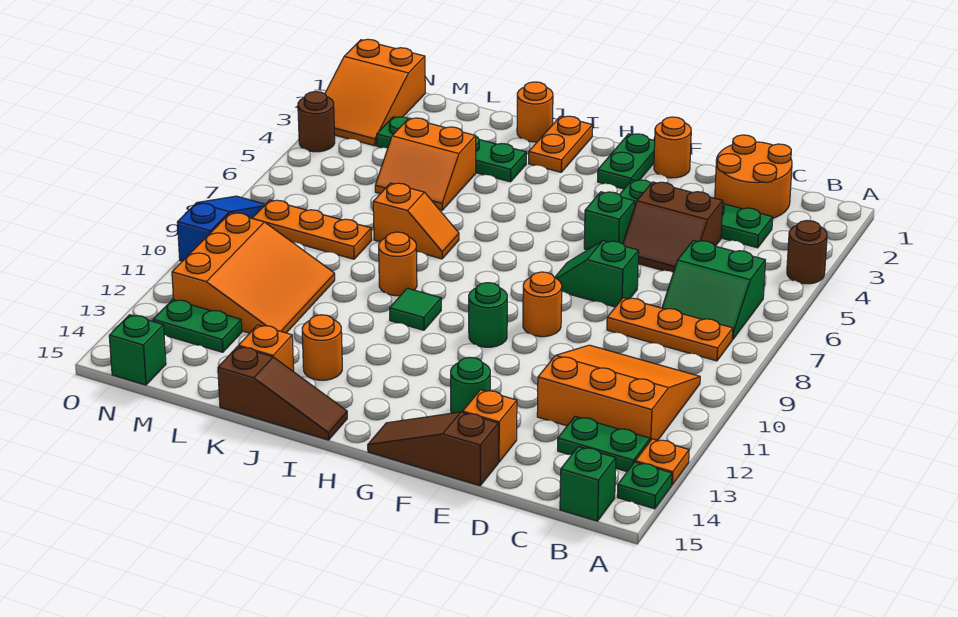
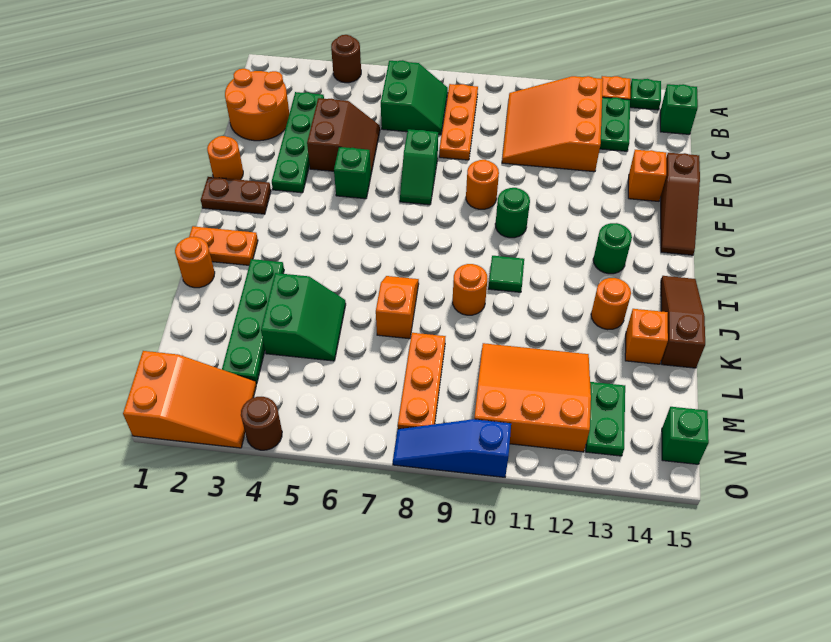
green 1x1 round brick [451,357,490,413] -> green 1x1 round brick moved to [593,223,632,274]
green 1x2 plate [598,134,655,189] -> brown 1x2 plate [201,177,271,214]
orange 2x2 slope [375,118,476,210] -> green 2x2 slope [261,273,346,361]

